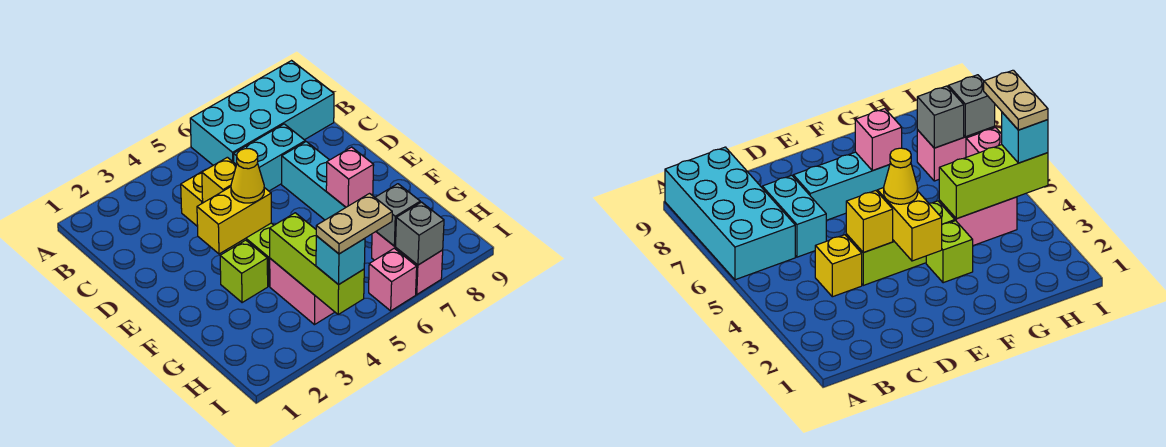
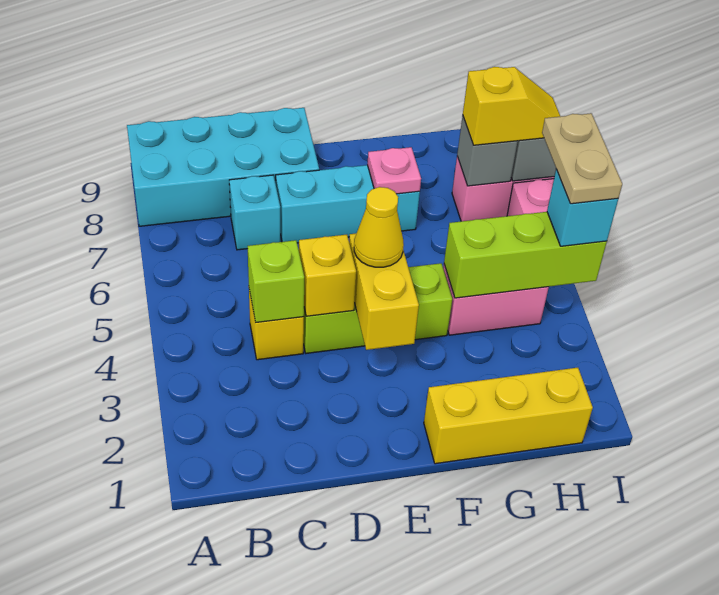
cyan 2x4 brick [190,61,334,165] -> cyan 2x4 brick turned to [127,108,319,226]
cyan 1x2 brick [234,124,305,191] -> cyan 1x1 brick [229,175,281,250]
none -> yellow 1x3 brick [424,368,593,464]
lime 1x1 brick [220,240,268,303] -> lime 1x1 brick moved to [248,240,304,322]
pink 1x1 brick [326,147,374,207] -> pink 1x1 plate [367,147,421,194]
none -> yellow 1x2 slope [463,67,561,145]

